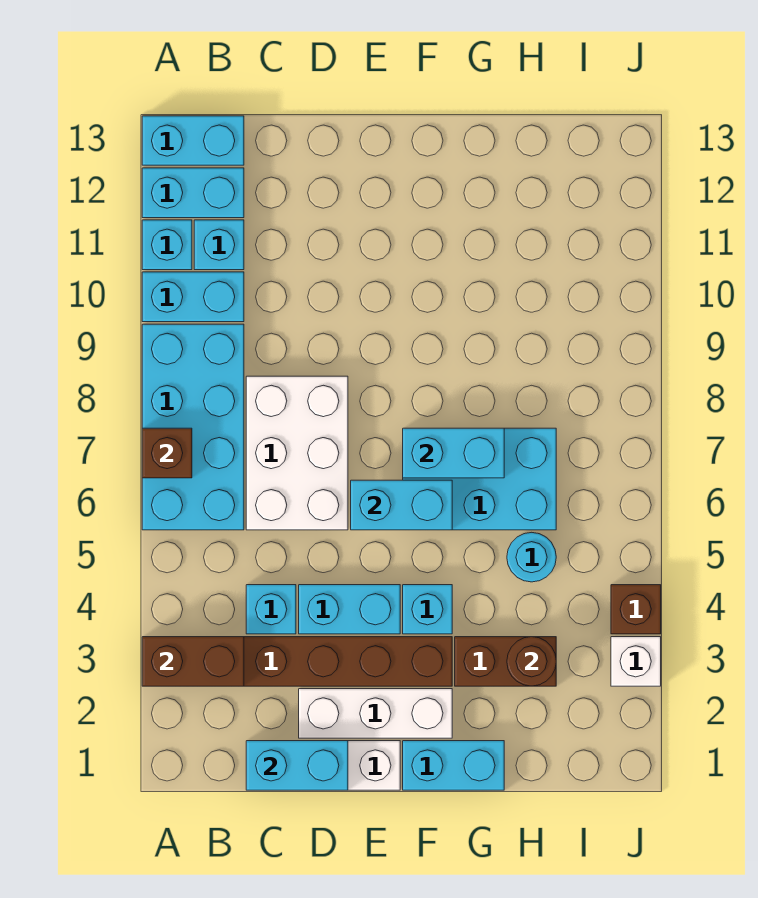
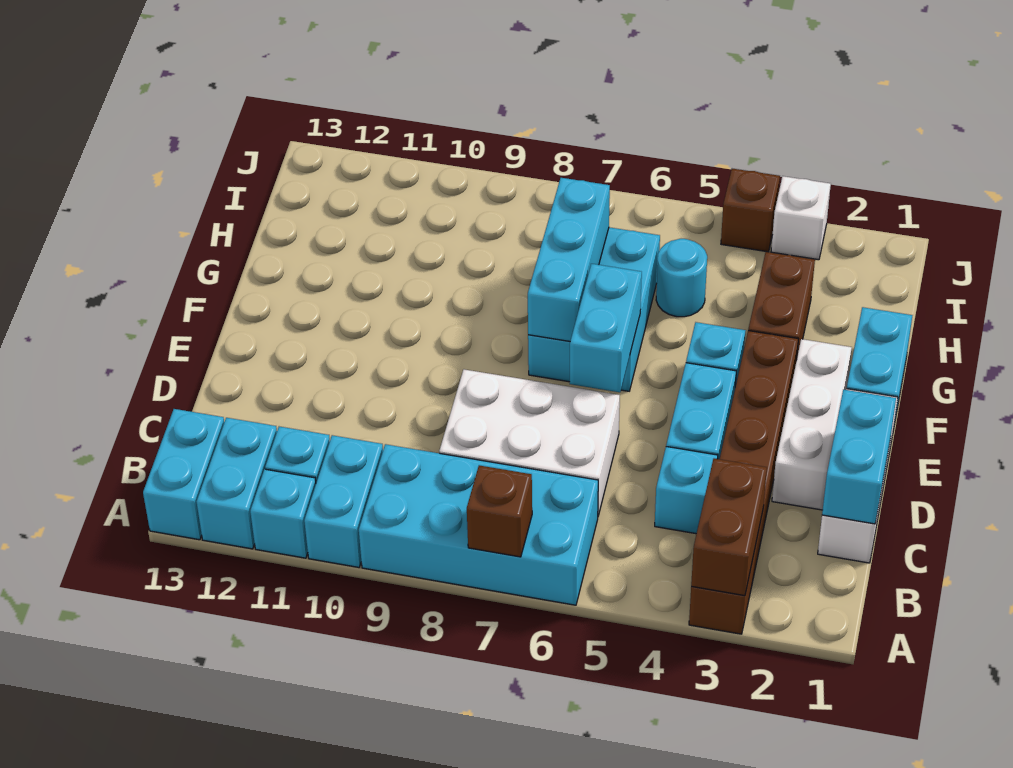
cyan 1x2 brick [403,428,504,478] -> cyan 1x3 brick [528,178,610,341]
brown 1x1 round brick [507,637,556,686] -> none

